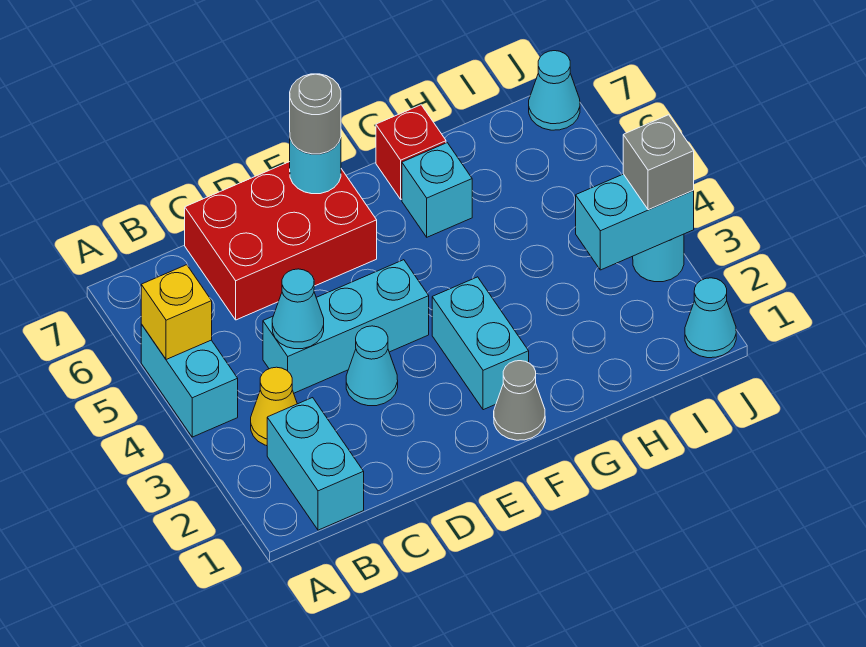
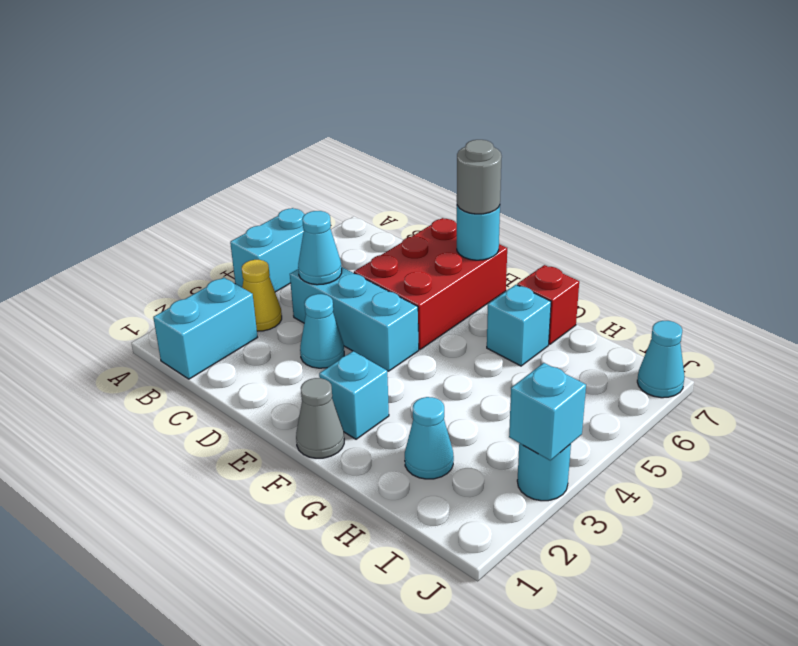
yellow 1x1 brick [141,265,212,360] -> none
red 2x3 brick [185,162,377,320] -> red 2x3 brick turned to [354,218,507,350]
cyan 1x2 brick [432,277,529,410] -> cyan 1x1 brick [319,351,389,439]
cyan 1x2 brick [576,174,694,270] -> cyan 1x1 brick [509,363,586,460]
cyan 1x1 cone [685,278,736,358] -> cyan 1x1 cone moved to [405,397,454,479]
grey 1x1 brick [623,115,694,210] -> none

